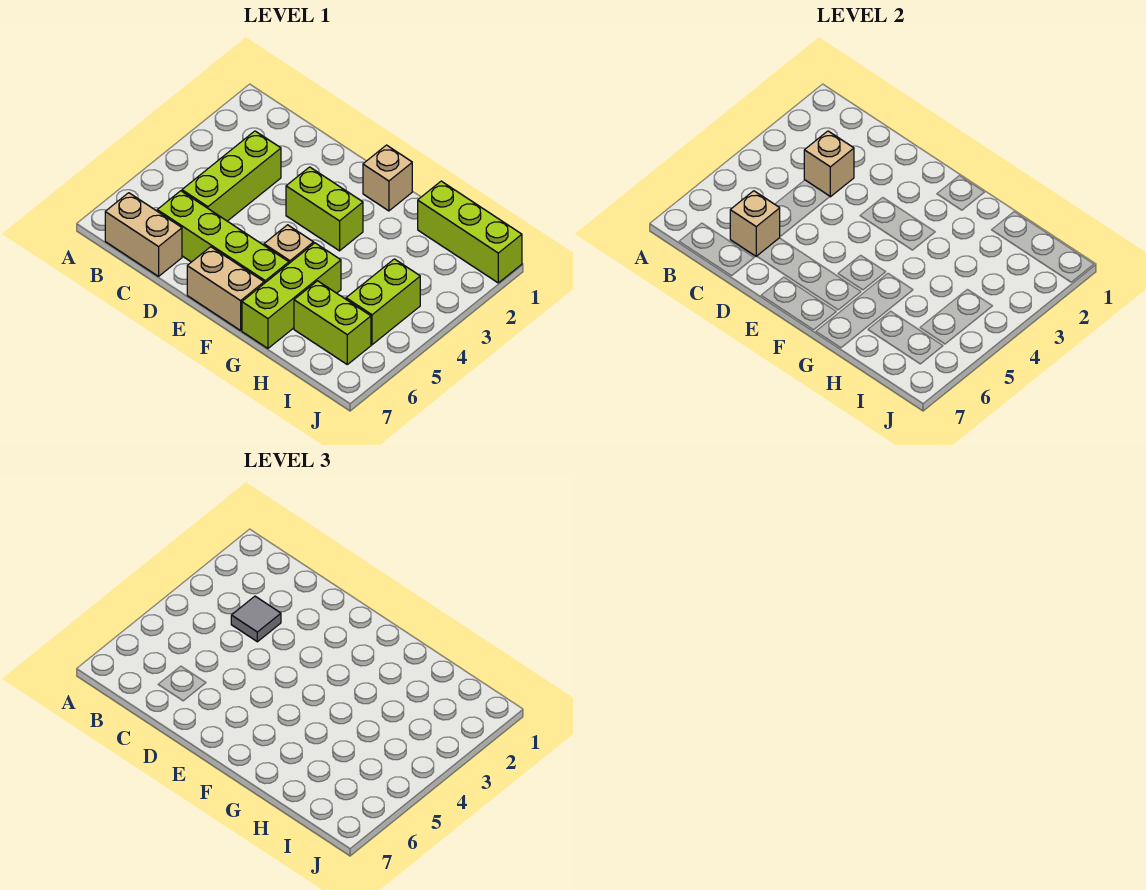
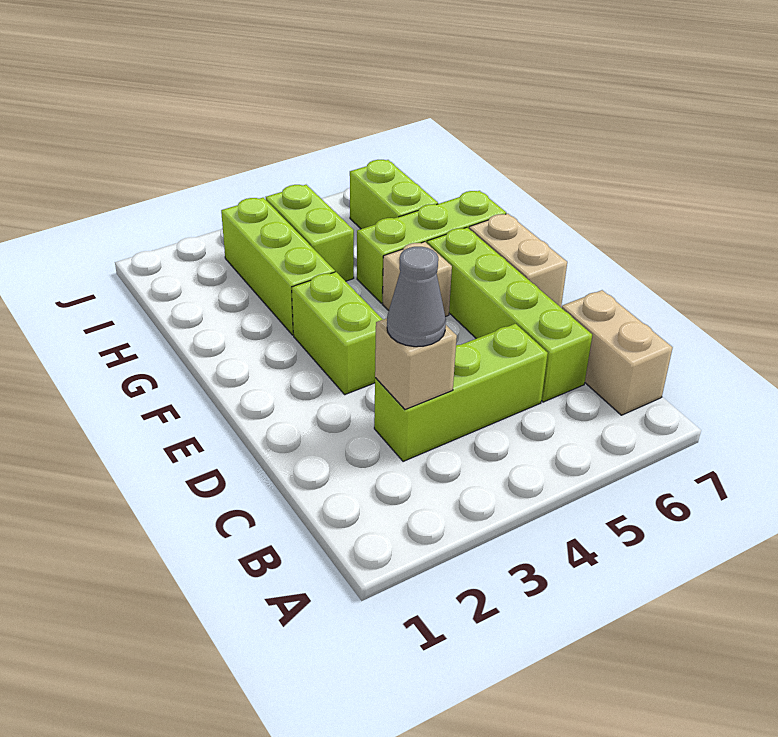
grey 1x1 tile [231,596,281,642] -> grey 1x1 cone [387,247,446,347]
tan 1x1 brick [730,191,780,256] -> none
tan 1x1 brick [363,145,412,211] -> none
lime 1x3 brick [418,181,522,283] -> lime 1x3 brick moved to [221,198,335,335]
lime 1x2 brick [346,259,420,345] -> lime 1x2 brick turned to [266,185,354,281]

